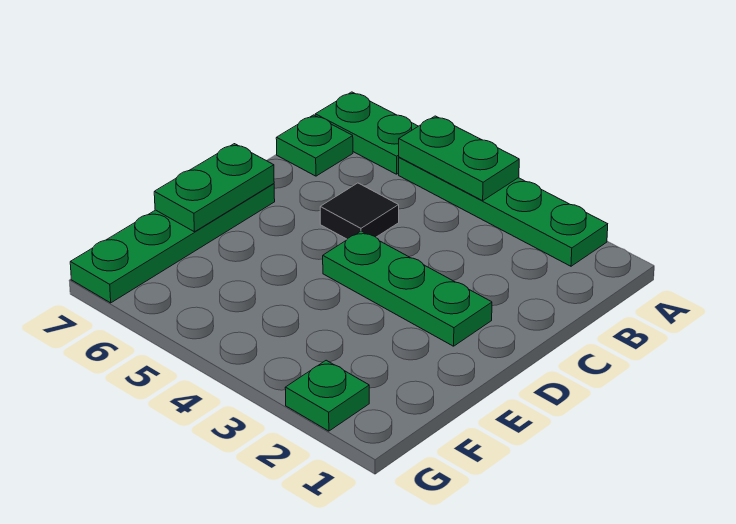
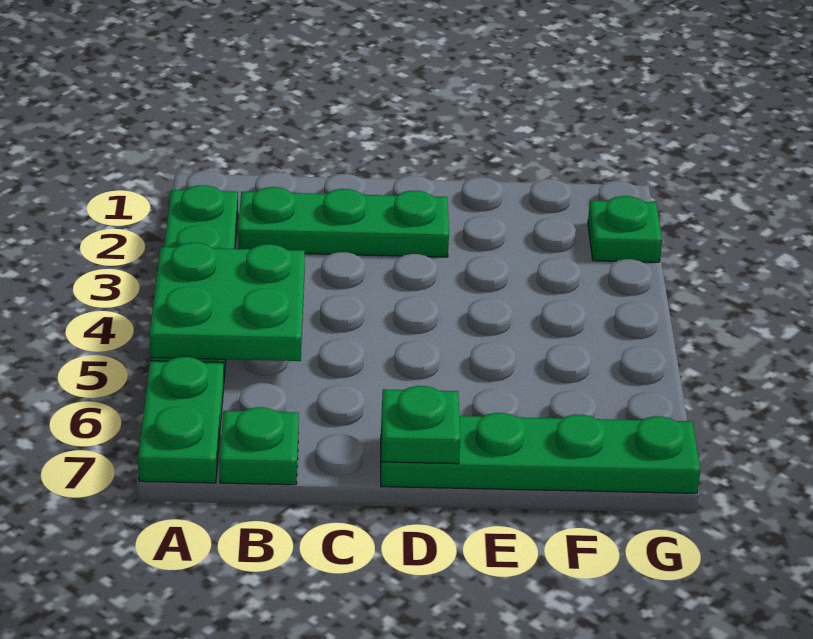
green 1x2 plate [399,116,519,201] -> green 2x2 plate [149,243,305,361]
black 1x1 tile [320,183,399,239] -> none
green 1x3 plate [323,231,492,346] -> green 1x3 plate turned to [238,187,449,257]
green 1x2 plate [154,144,274,232] -> green 1x1 plate [382,386,460,464]

